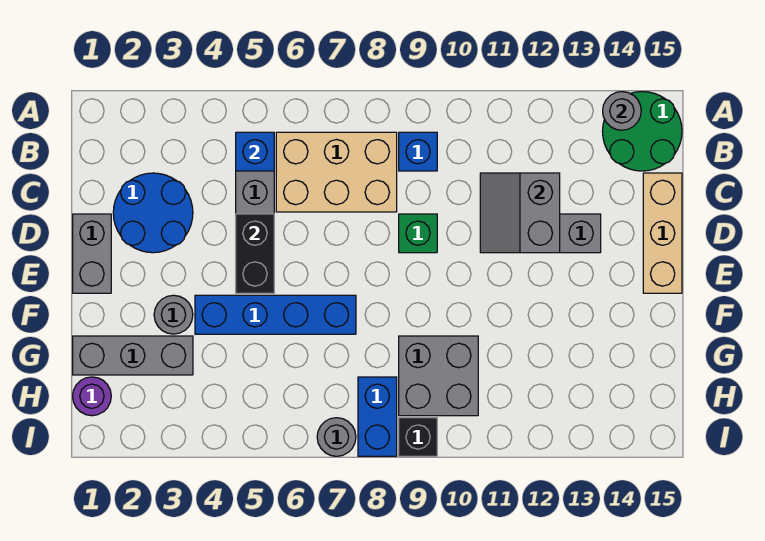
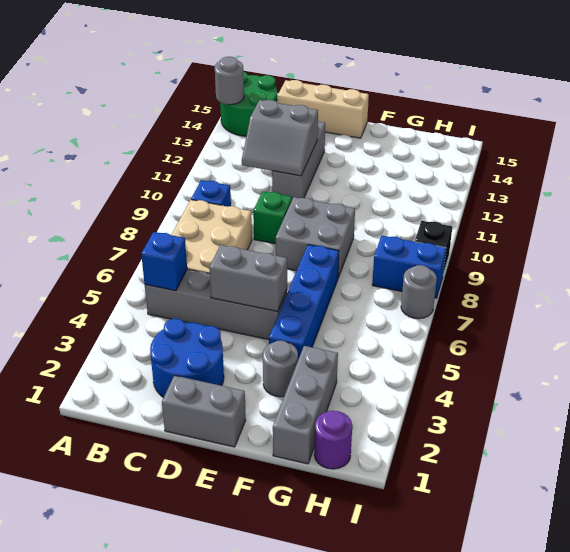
black 1x2 brick [236,214,274,293] -> grey 1x2 brick [209,245,287,312]
grey 2x2 brick [399,336,478,416] -> grey 2x2 brick moved to [276,197,355,278]

